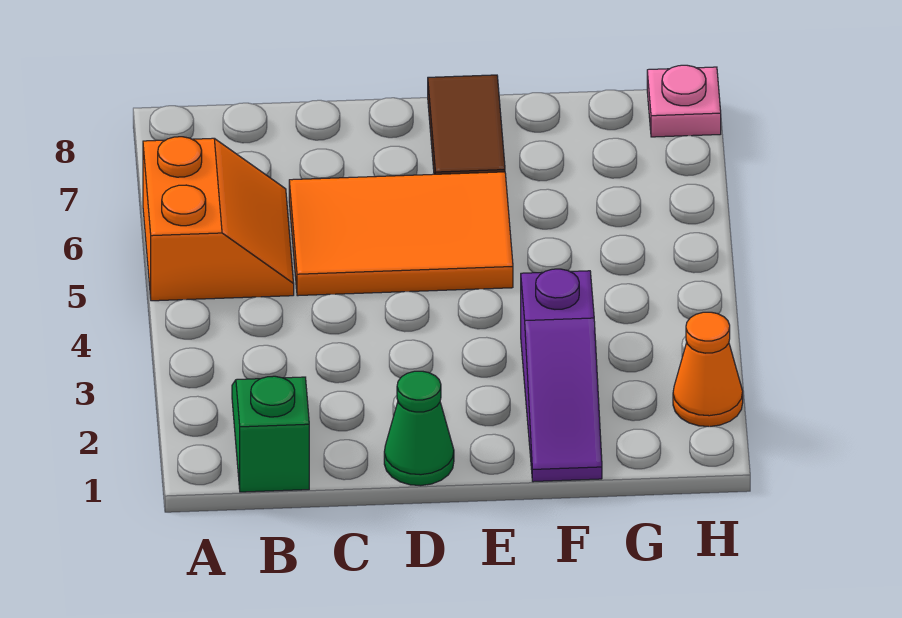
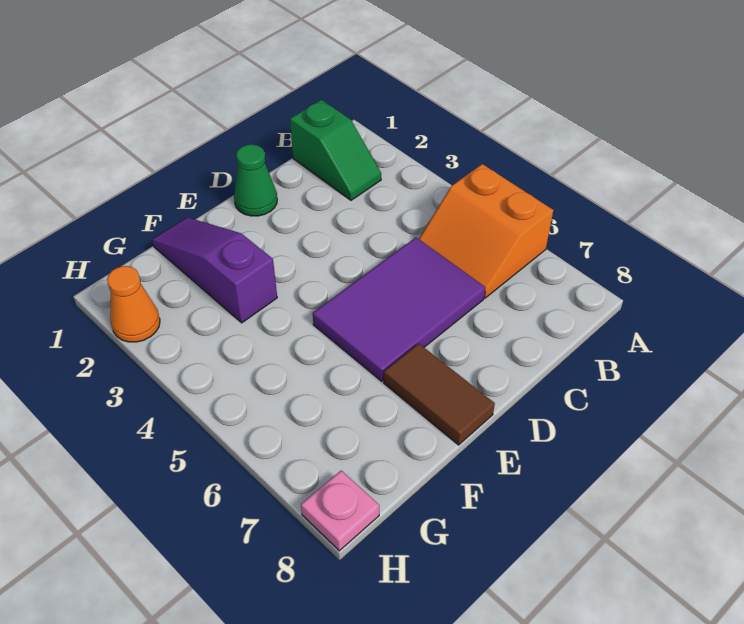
orange 2x3 tile [289,172,513,296] -> purple 2x3 tile [313,238,485,381]

